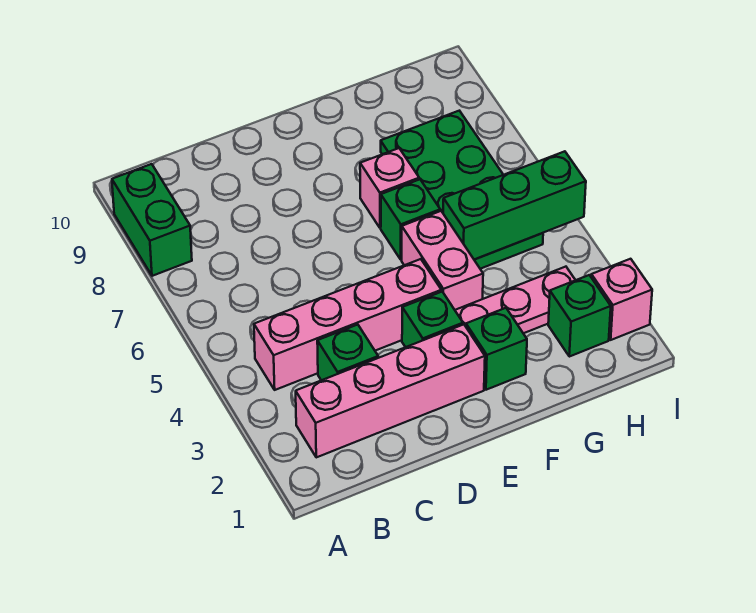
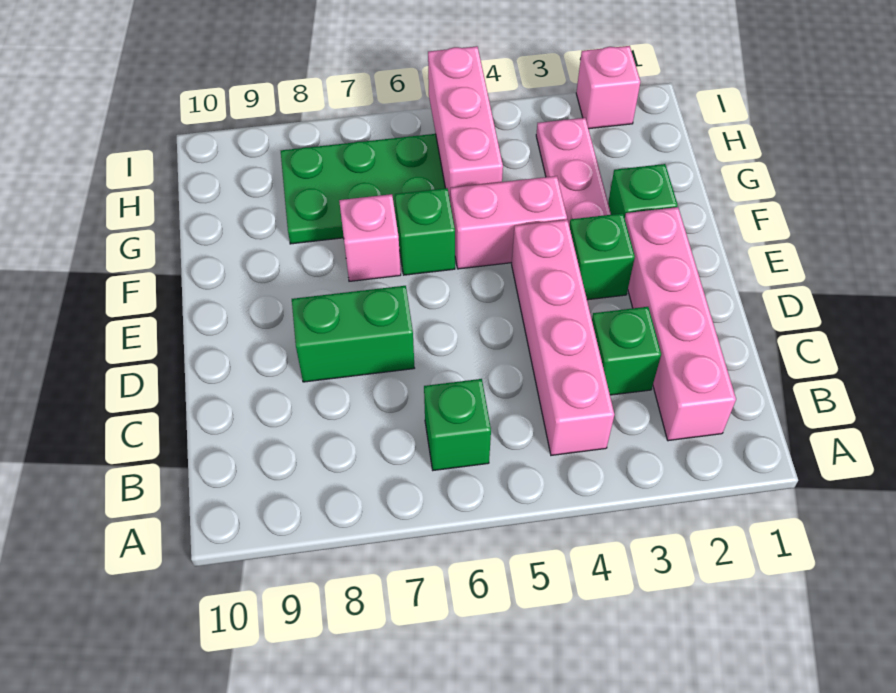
green 1x2 brick [112,164,192,276] -> green 1x2 brick moved to [292,286,414,382]
green 1x3 brick [443,151,586,260] -> pink 1x3 brick [428,46,503,199]
green 1x1 brick [548,275,611,357] -> green 1x1 brick moved to [424,379,491,470]

